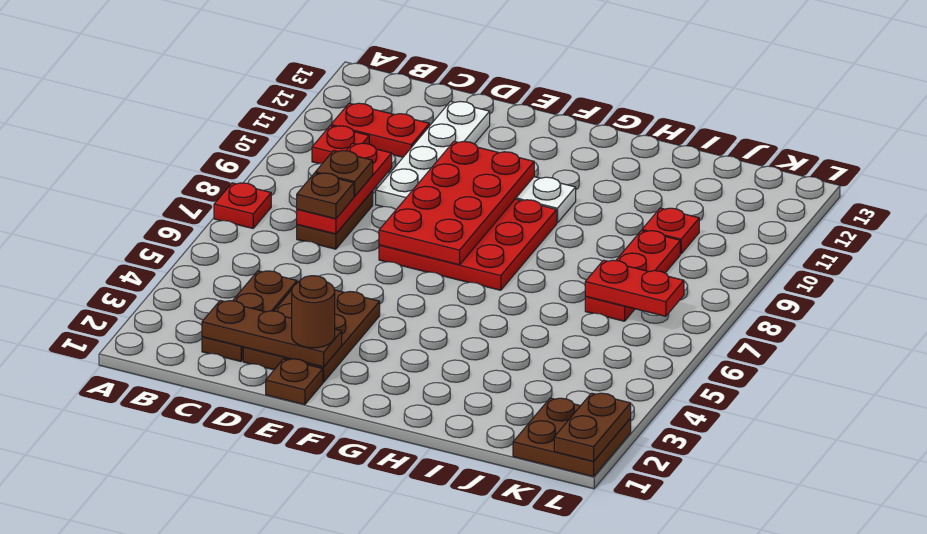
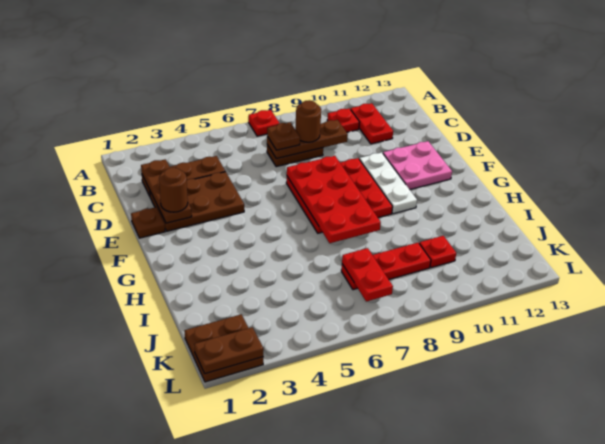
red 1x3 plate [297,143,392,234] -> brown 1x3 plate [267,120,348,159]
brown 1x1 plate [315,151,373,196] -> brown 1x1 round brick [295,100,321,142]
white 1x4 plate [376,101,490,209] -> none
red 2x4 plate [379,141,534,265] -> red 2x4 plate turned to [287,156,381,243]
none -> pink 2x2 plate [383,141,452,189]

